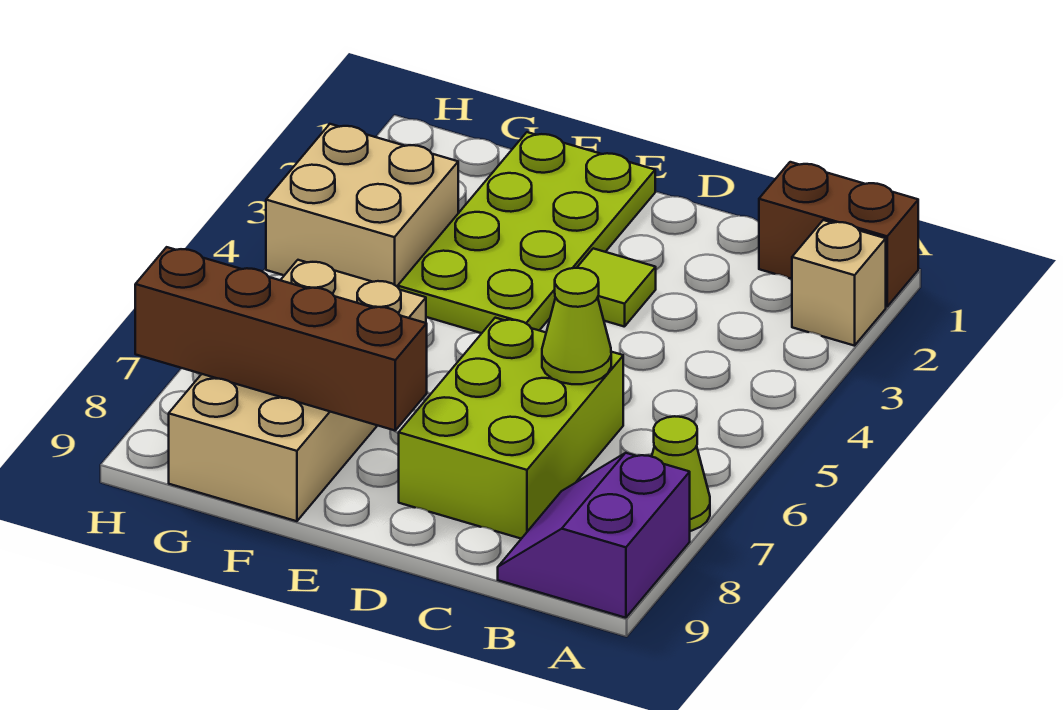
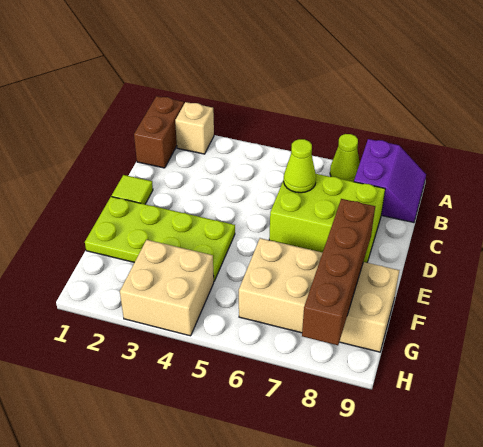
purple 2x2 slope [498,453,690,618] -> purple 2x2 slope turned to [354,139,426,222]
lime 1x1 tile [577,248,656,327] -> lime 1x1 tile moved to [112,175,153,204]

